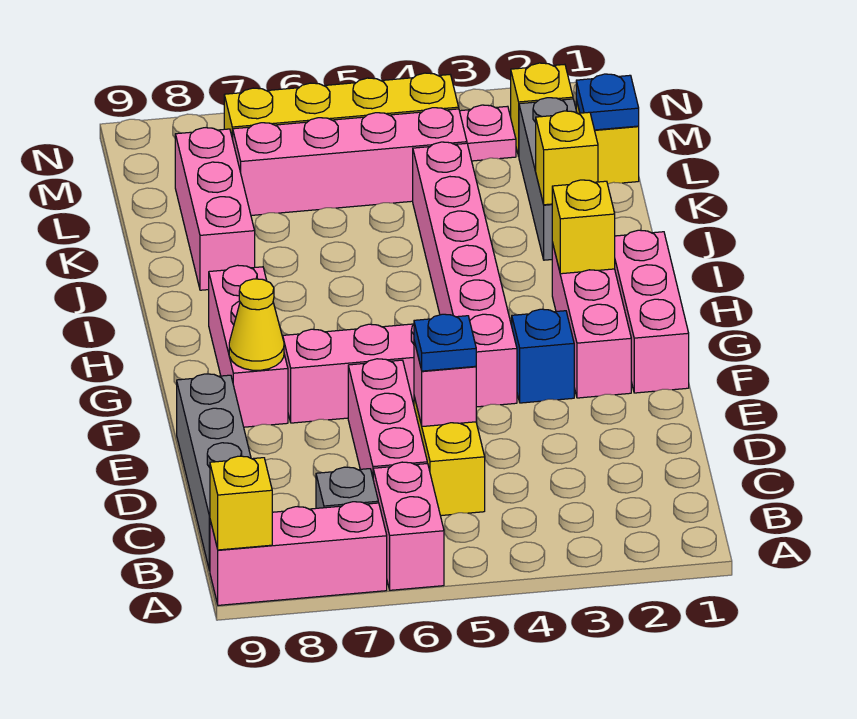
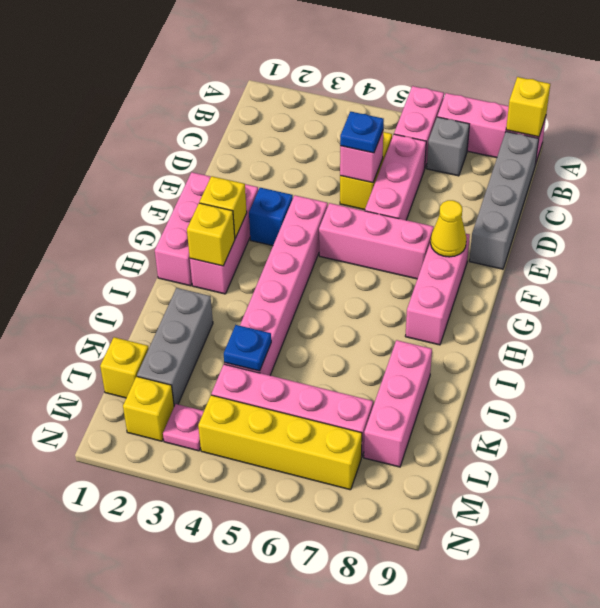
yellow 1x1 brick [536,111,598,205] -> yellow 1x1 brick moved to [200,176,247,238]
blue 1x1 plate [576,74,639,130] -> blue 1x1 plate moved to [224,325,271,371]

